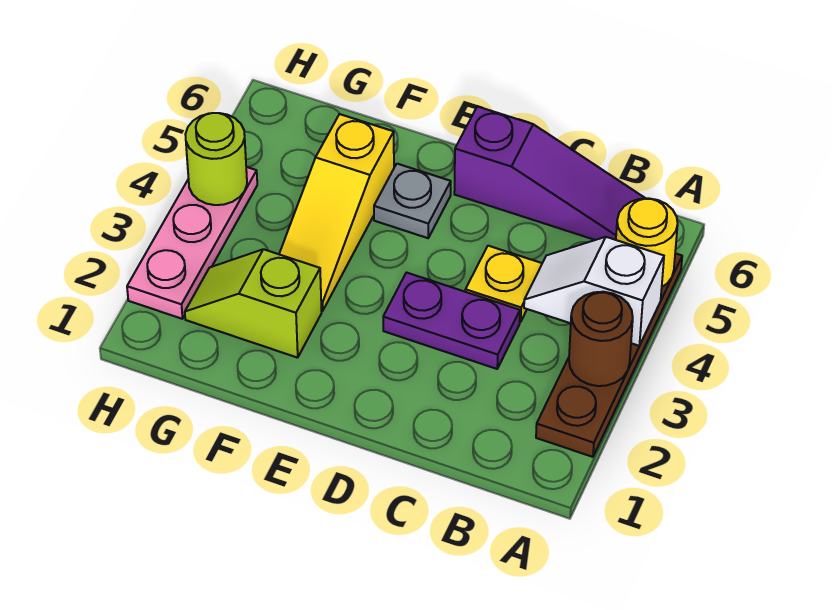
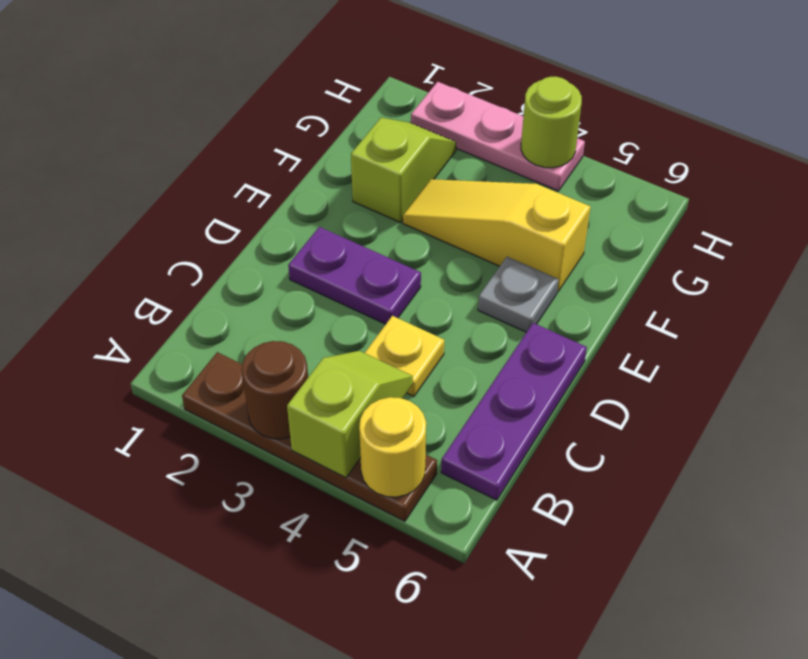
white 1x2 slope [524,237,664,346] -> lime 1x2 slope [287,351,413,478]
purple 1x3 slope [454,106,645,240] -> purple 1x3 plate [441,323,587,500]
purple 1x2 plate [383,273,520,369] -> purple 1x2 plate turned to [288,227,421,324]

